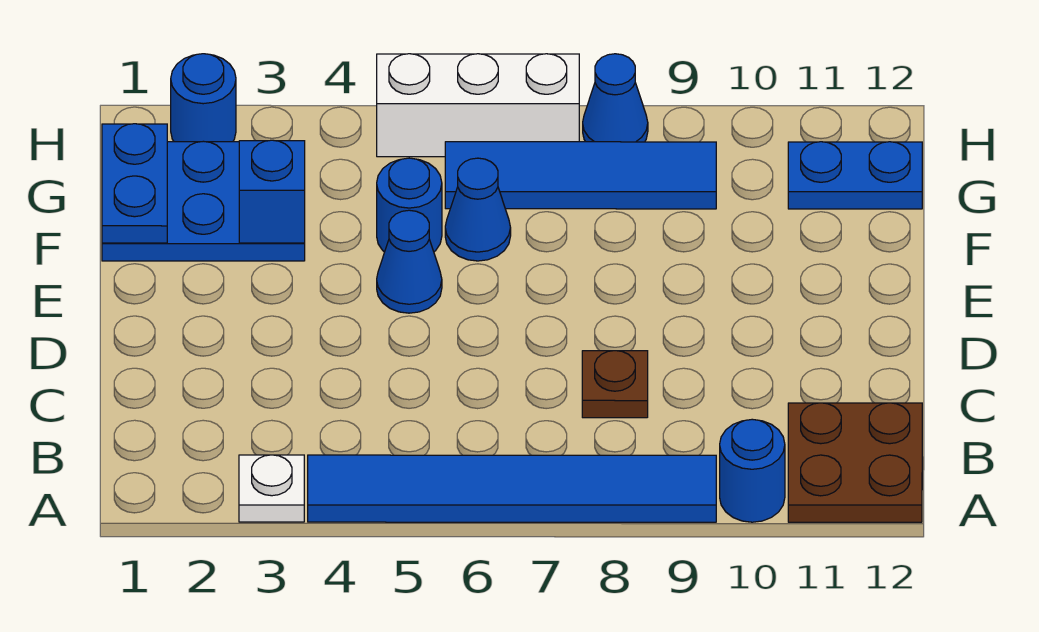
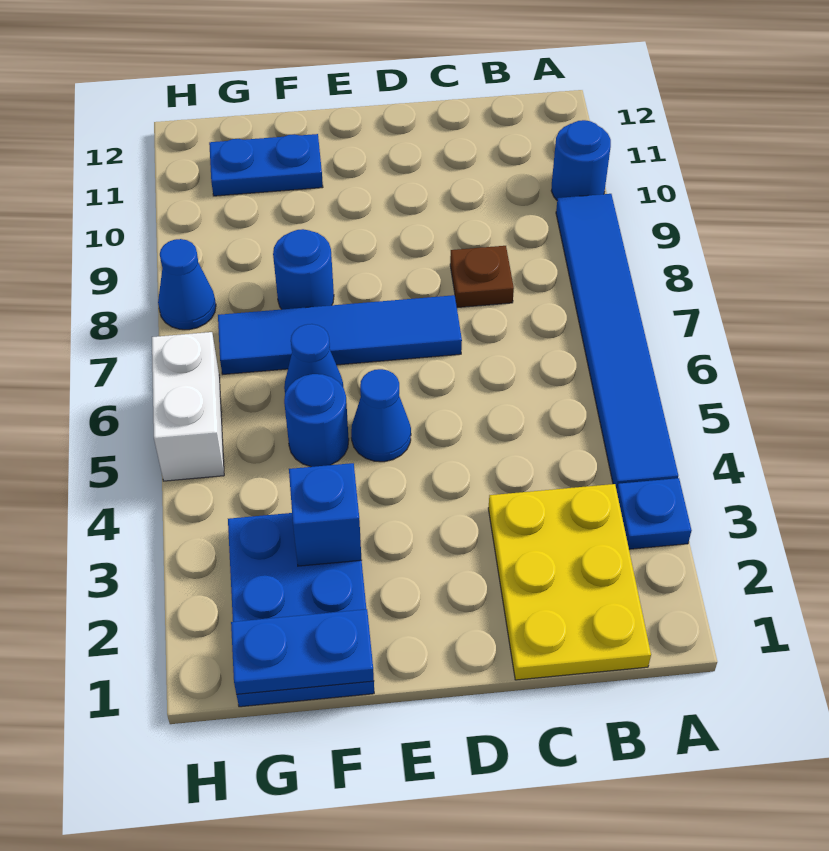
white 1x1 plate [239,455,304,522] -> blue 1x1 plate [617,478,692,549]
brown 2x2 plate [788,403,922,522] -> none
none -> yellow 2x3 plate [488,484,651,680]
blue 1x4 tile [445,142,716,209] -> blue 1x4 tile turned to [218,295,462,374]
blue 1x2 plate [788,142,922,209] -> blue 1x2 plate turned to [209,134,323,196]
blue 1x1 round brick [171,54,236,142] -> blue 1x1 round brick moved to [273,229,334,309]
white 1x3 brick [377,54,579,157] -> white 1x2 brick [152,332,224,481]

